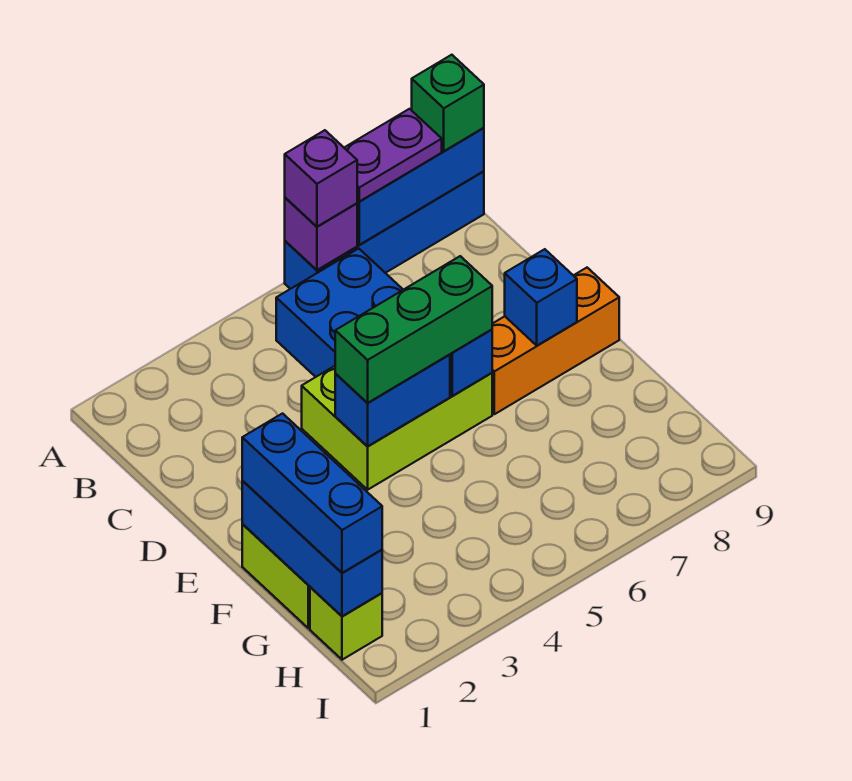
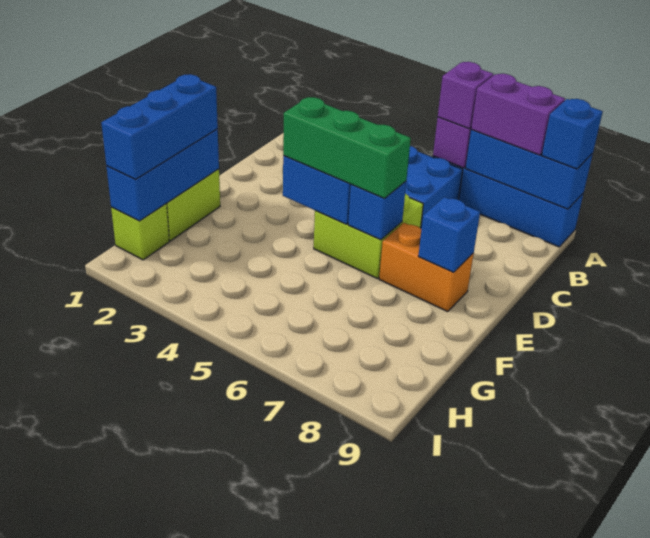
purple 1x2 plate [344,109,442,201] -> purple 1x2 brick [471,74,565,155]
green 1x1 brick [412,55,484,151] -> blue 1x1 brick [542,99,603,169]
lime 2x3 brick [302,366,492,490] -> lime 2x2 brick [314,194,423,279]
orange 1x3 brick [492,268,619,414] -> orange 1x2 brick [379,223,474,312]

